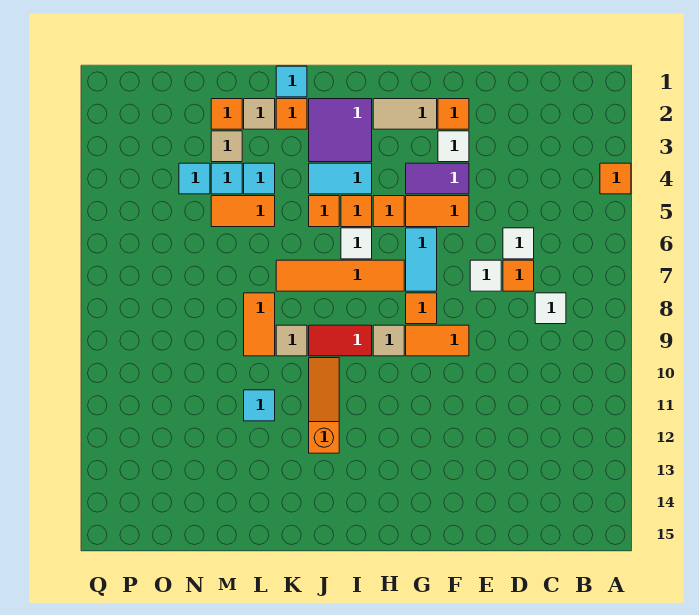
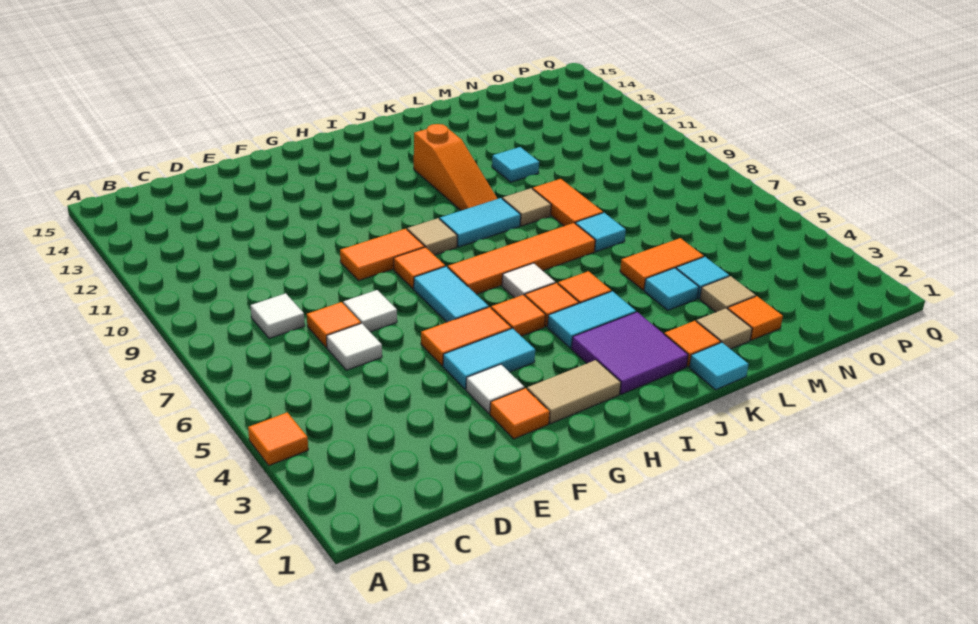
purple 1x2 tile [406,163,469,194] -> cyan 1x2 tile [443,328,535,389]
red 1x2 tile [309,325,372,356] -> cyan 1x2 tile [440,198,521,247]
cyan 1x1 tile [179,163,210,194] -> cyan 1x1 tile moved to [575,213,626,252]

